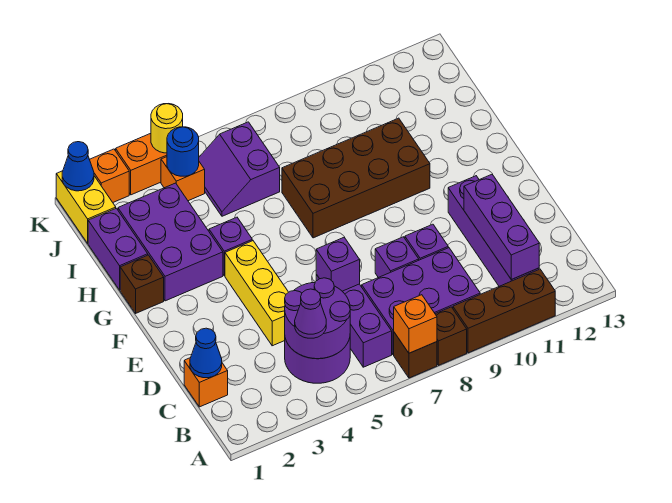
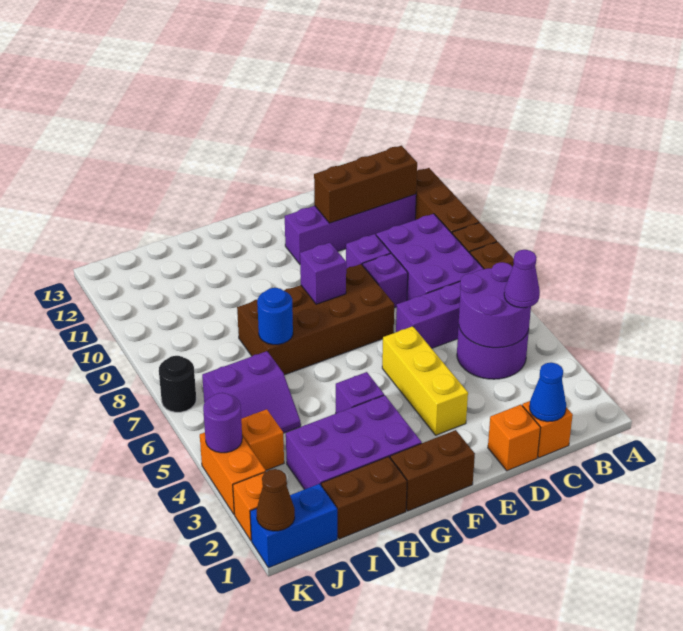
orange 1x1 brick [394,295,437,353] -> orange 1x1 brick moved to [488,404,540,471]
purple 1x3 brick [464,174,539,280] -> brown 1x3 brick [314,146,417,223]
yellow 1x3 brick [225,241,288,346] -> yellow 1x3 brick turned to [382,326,468,435]
purple 1x1 brick [316,237,360,291] -> purple 1x1 brick moved to [300,243,346,304]
brown 1x1 brick [120,255,164,313] -> brown 1x2 brick [390,430,475,511]
brown 2x4 brick [282,118,430,238] -> brown 2x4 brick turned to [237,264,394,375]
purple 1x2 brick [88,208,148,290] -> brown 1x2 brick [321,457,407,539]
yellow 1x2 brick [56,171,116,243] -> blue 1x2 brick [250,484,337,568]
blue 1x1 round brick [167,127,199,176] -> blue 1x1 round brick moved to [257,288,293,345]
blue 1x1 cone [62,142,94,191] -> brown 1x1 cone [257,469,295,531]
yellow 1x1 round brick [151,104,183,153] -> purple 1x1 round brick [203,393,242,453]
none -> black 1x1 round brick [159,356,196,412]

